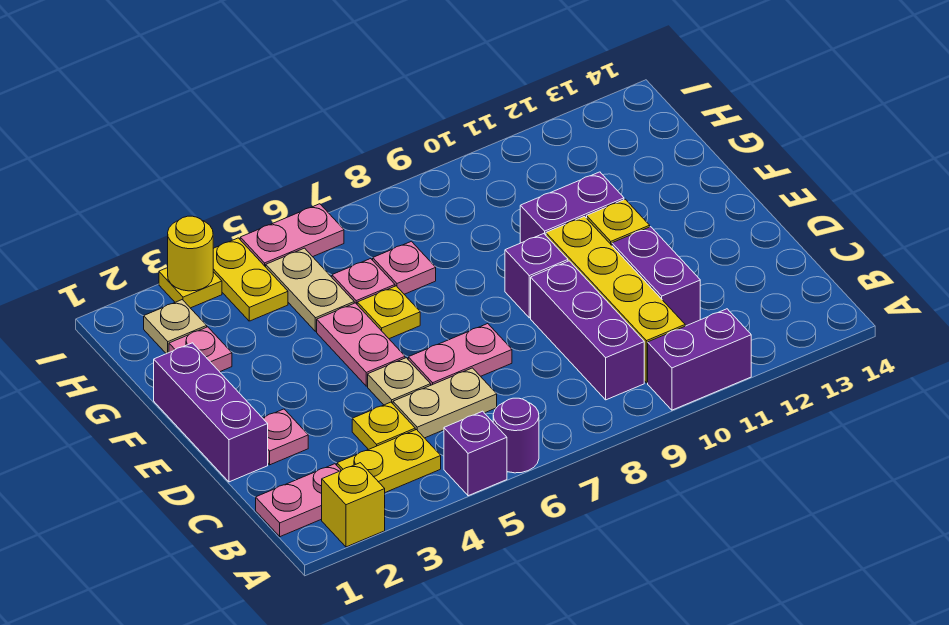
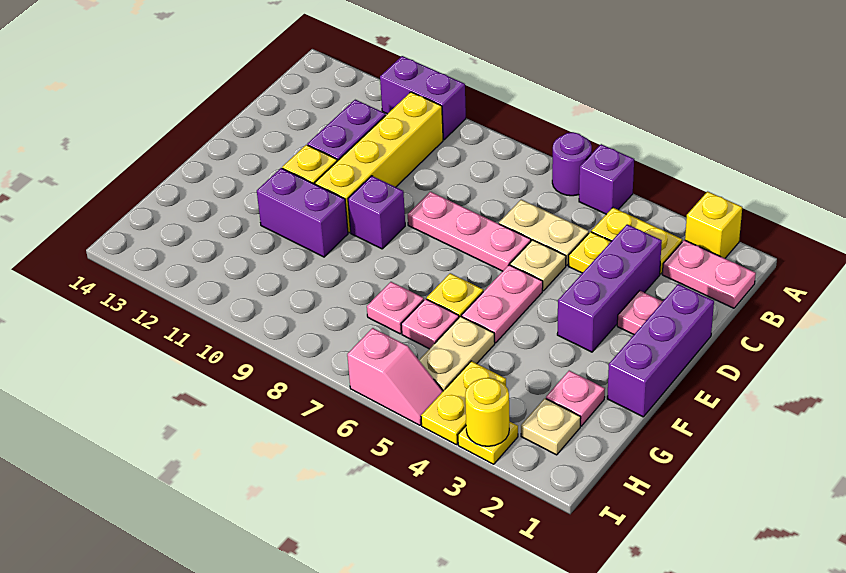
purple 1x3 brick [531,261,644,400] -> purple 1x3 brick moved to [557,224,662,352]
pink 1x2 plate [408,324,512,385] -> pink 1x3 plate [408,192,531,271]
pink 1x2 plate [240,204,344,267] -> pink 1x2 slope [347,328,443,425]

